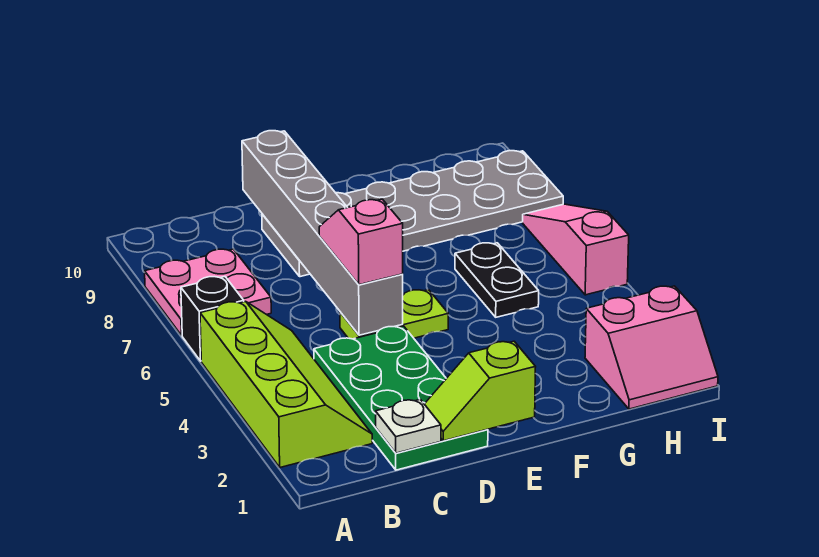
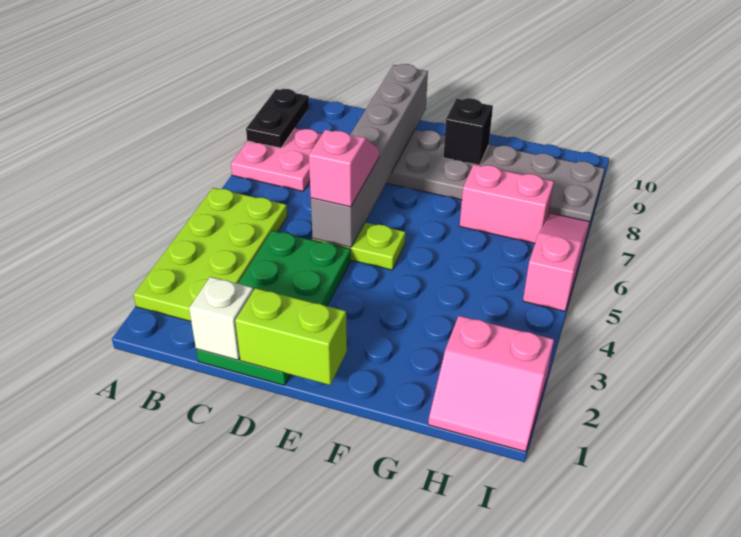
lime 2x4 slope [200,301,372,467] -> lime 2x4 plate [133,188,287,321]
black 1x1 brick [181,277,244,361] -> black 1x1 brick moved to [443,98,493,165]
white 1x1 plate [376,399,441,453] -> white 1x1 brick [189,277,253,360]
lime 1x2 slope [425,341,536,441] -> lime 1x2 brick [235,288,347,385]
black 1x2 plate [455,243,539,317] -> black 1x2 plate moved to [246,89,309,148]
none -> pink 1x2 brick [460,165,554,243]

